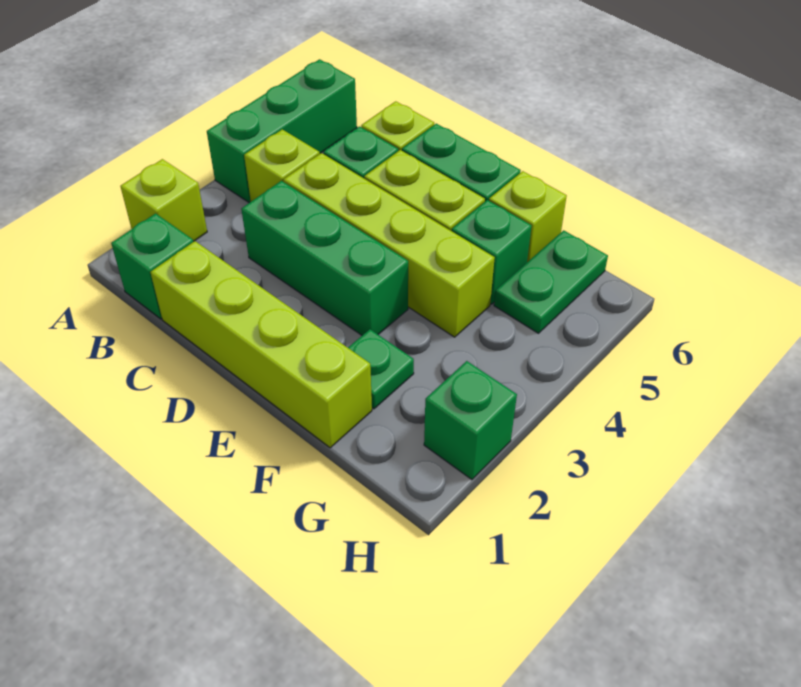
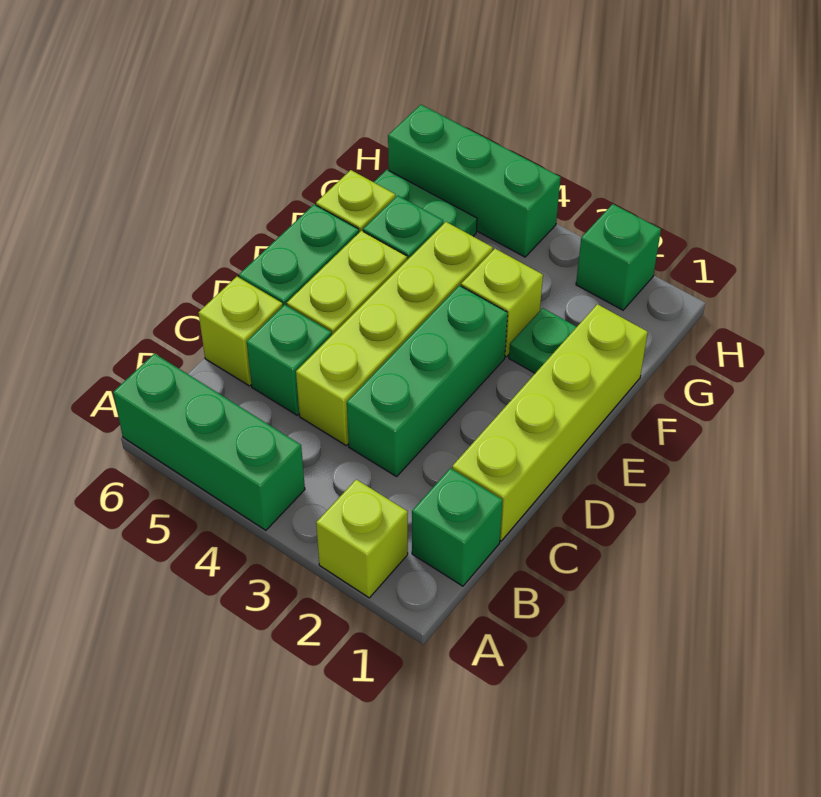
lime 1x1 brick [244,129,320,201] -> lime 1x1 brick moved to [461,249,543,357]
none -> green 1x3 brick [388,105,561,257]

